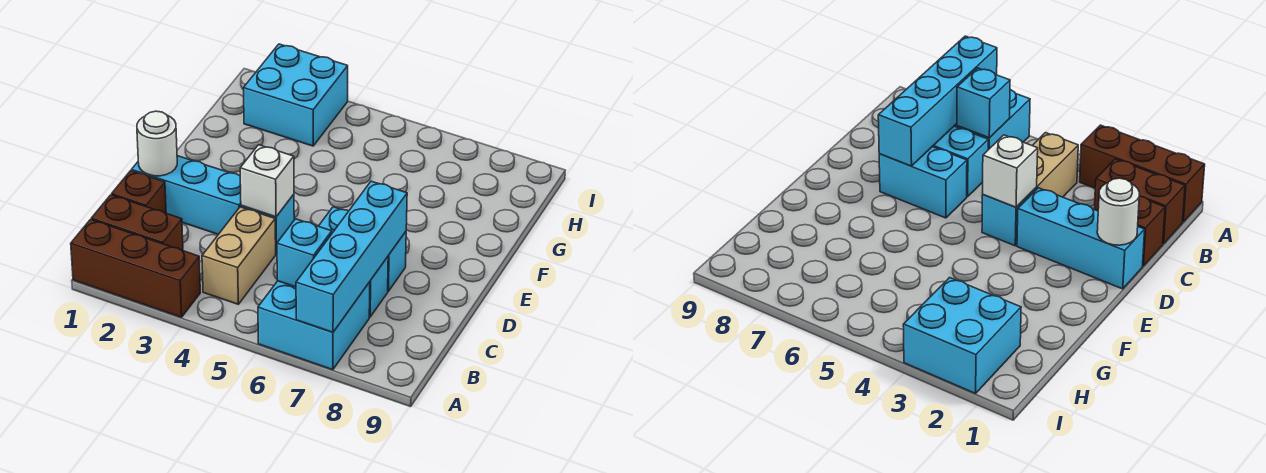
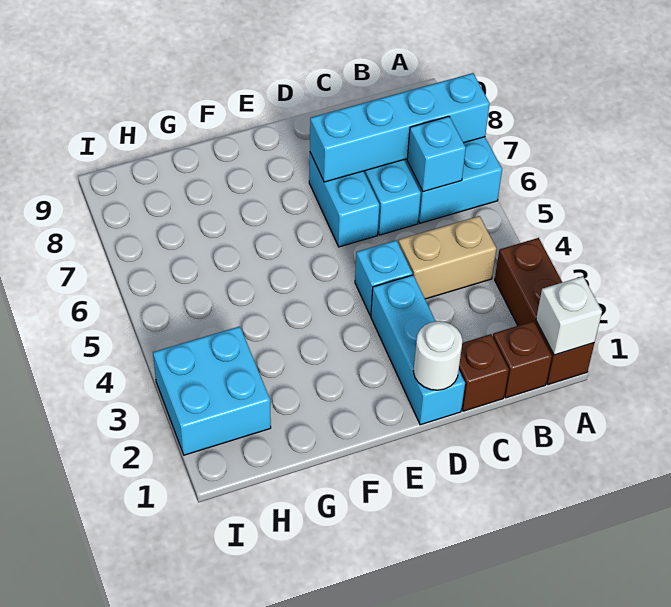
brown 1x2 brick [91,195,183,251] -> brown 1x1 brick [493,321,552,398]
white 1x1 brick [240,145,294,217] -> white 1x1 brick moved to [536,276,602,355]

